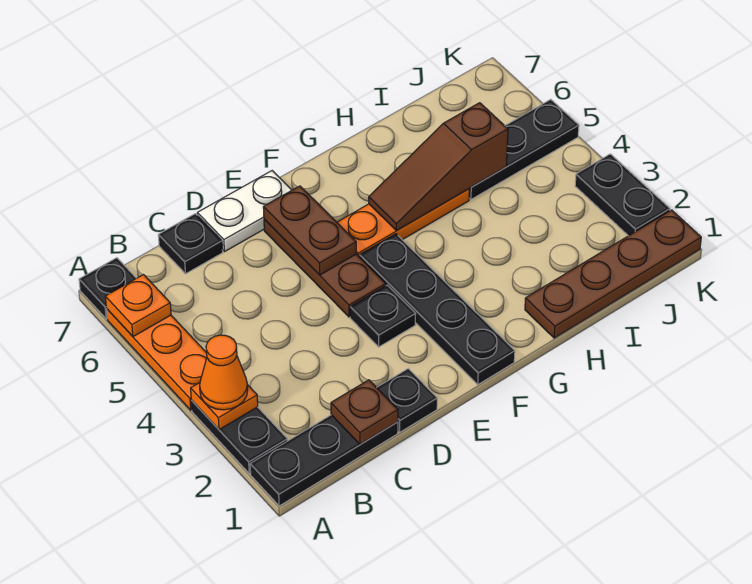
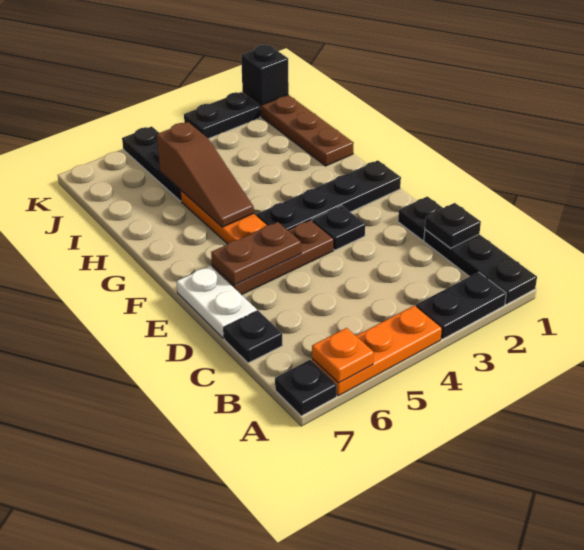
orange 1x1 plate [191,383,258,430] -> none
orange 1x1 cone [200,335,248,410] -> none
brown 1x1 plate [331,380,398,444] -> black 1x1 plate [425,203,481,248]
none -> black 1x1 brick [241,45,289,105]

